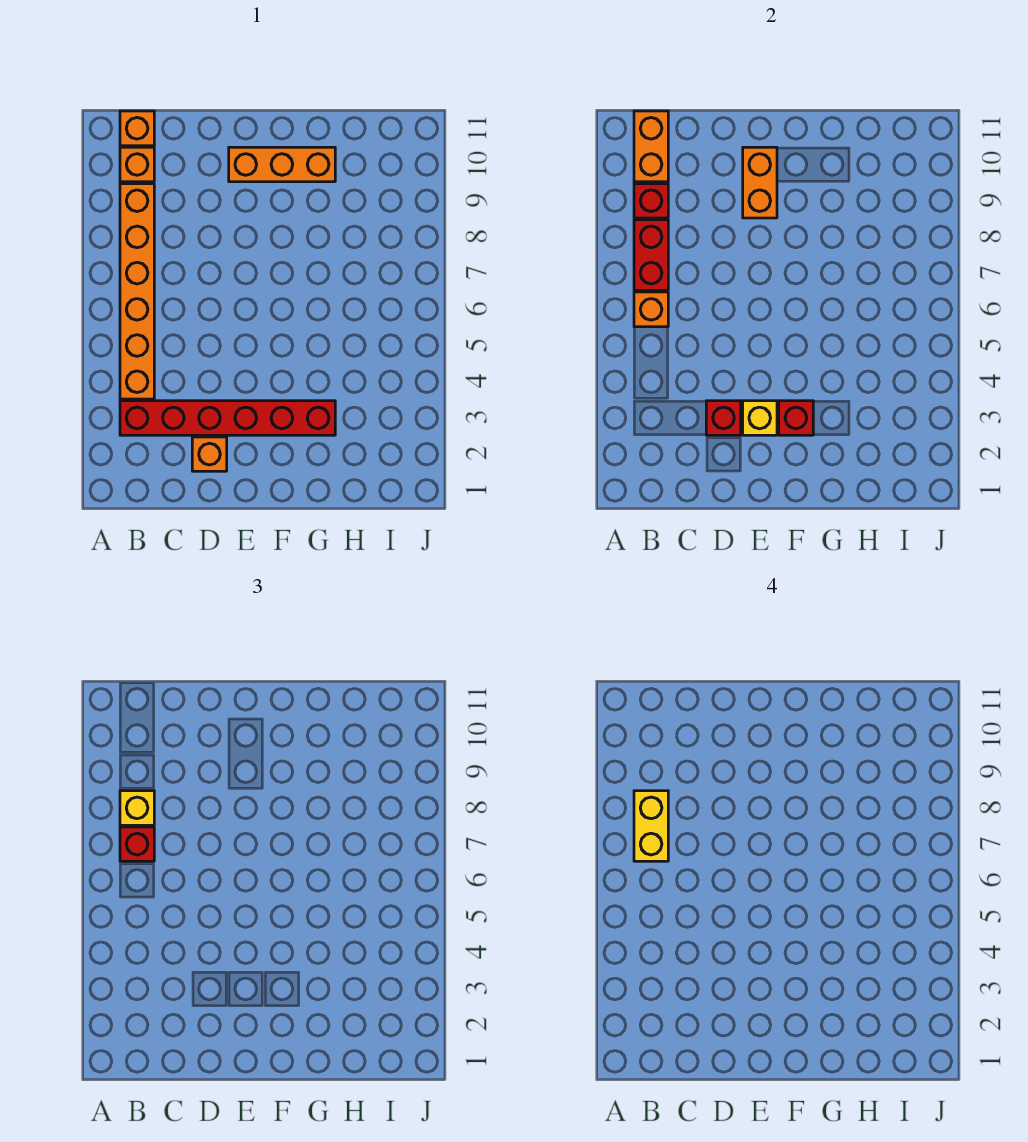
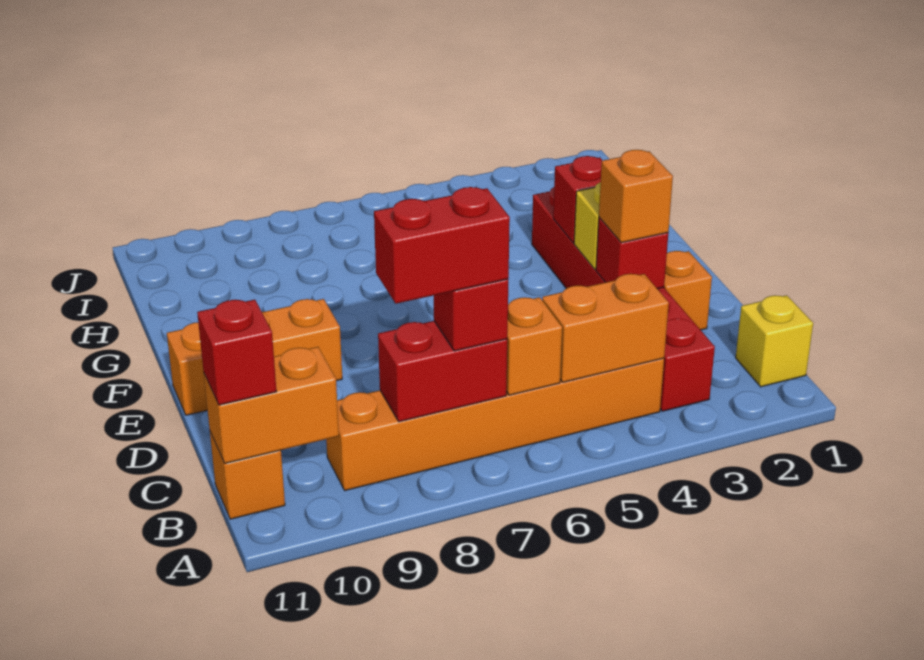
yellow 1x2 brick [634,791,668,861] -> red 1x2 brick [374,187,510,304]
yellow 1x1 brick [120,791,154,825] -> yellow 1x1 brick moved to [736,295,813,387]
red 1x1 brick [634,184,668,218] -> red 1x1 brick moved to [197,300,277,405]
orange 1x1 brick [120,147,154,182] -> orange 1x1 brick moved to [599,150,673,243]
orange 1x2 brick [743,147,777,218] -> orange 1x2 brick moved to [542,274,669,382]
orange 1x3 brick [229,147,335,182] -> orange 1x3 brick turned to [167,299,342,415]

